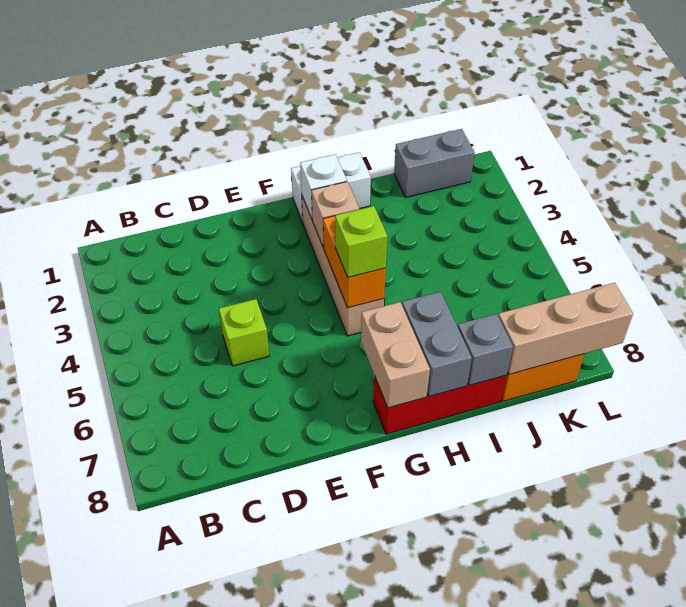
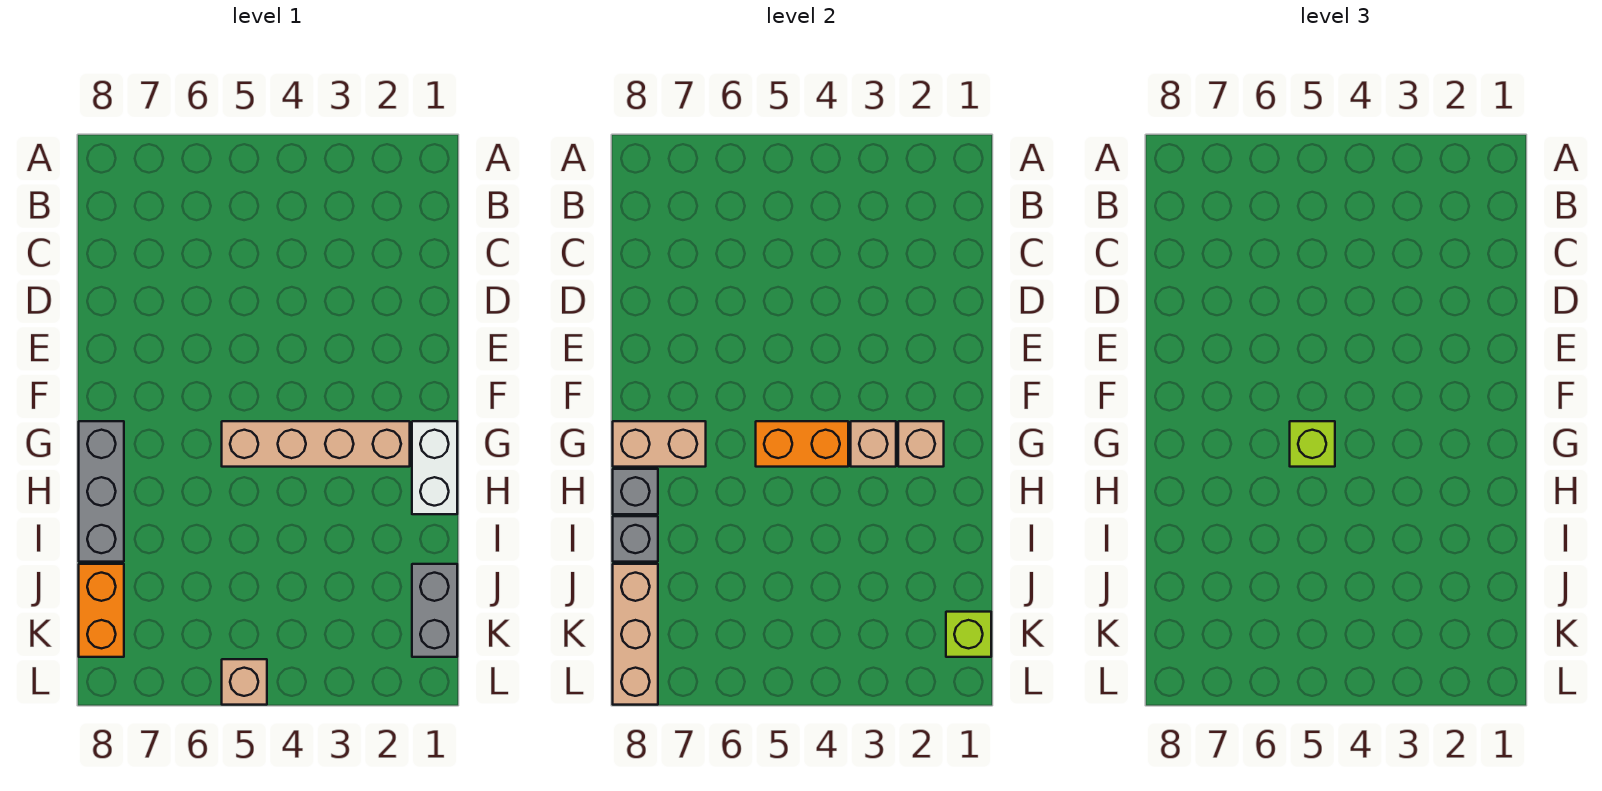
lime 1x1 brick [219,299,269,366] -> lime 1x1 brick moved to [946,612,991,657]
white 1x1 brick [300,154,347,219] -> tan 1x1 brick [898,421,944,467]
red 1x3 brick [373,375,507,434] -> grey 1x3 brick [79,421,124,562]
grey 1x2 brick [402,292,472,396] -> grey 1x1 brick [613,469,658,514]
none -> tan 1x1 brick [222,659,267,705]

